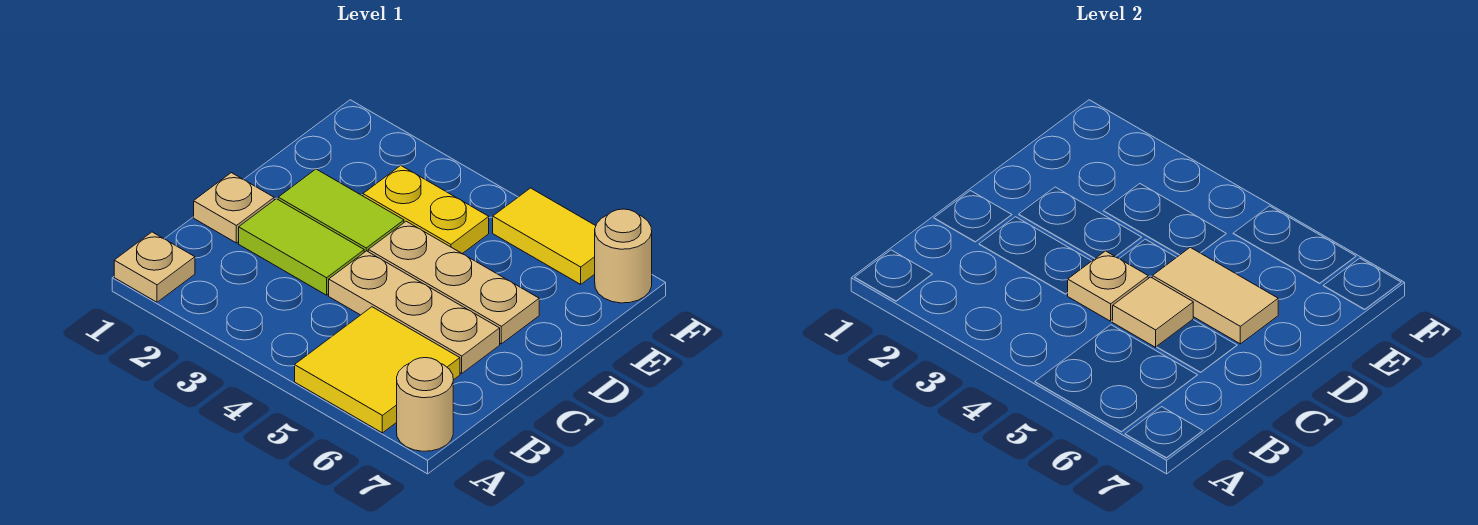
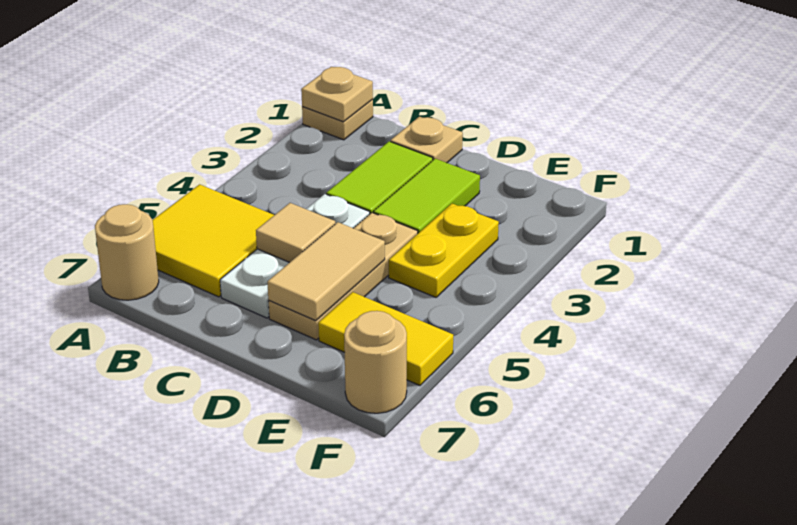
tan 1x3 plate [329,251,500,373] -> white 1x3 plate [220,194,370,318]
tan 1x1 plate [1068,251,1148,321] -> tan 1x1 plate moved to [301,67,373,122]
yellow 1x2 tile [493,188,596,284] -> yellow 1x2 tile turned to [318,292,453,386]

